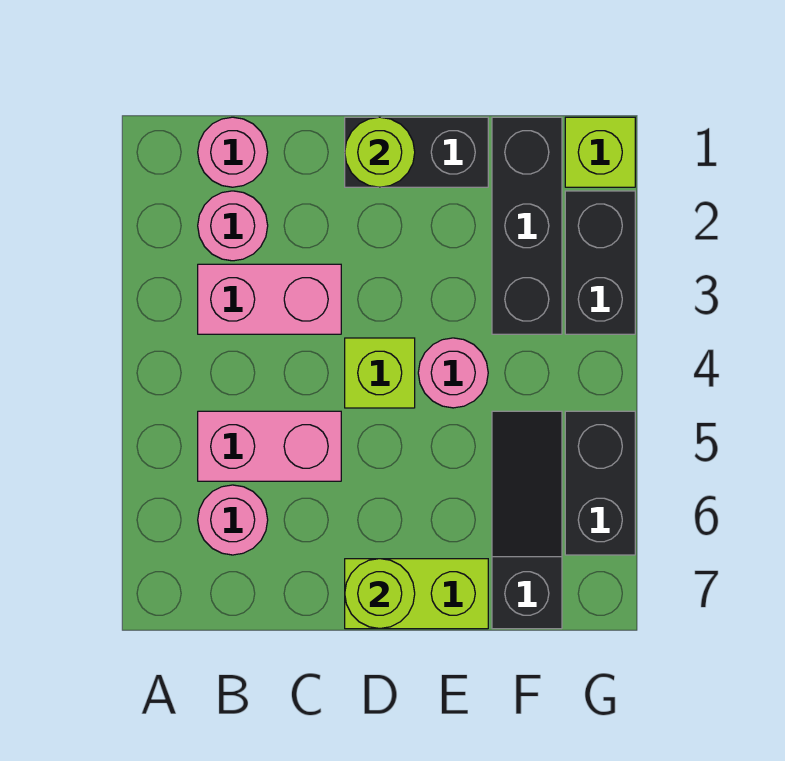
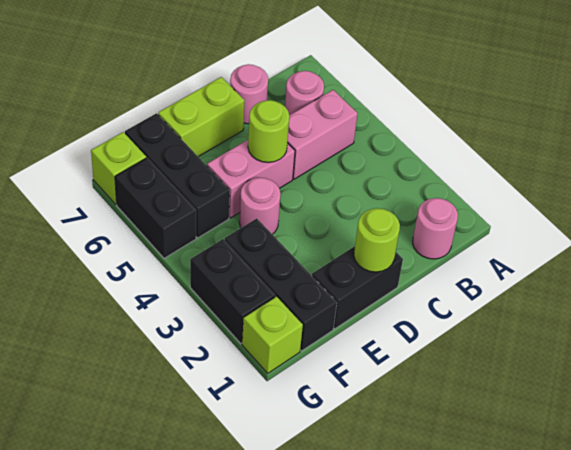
pink 1x1 round brick [198,191,268,261] -> pink 1x1 round brick moved to [230,64,268,124]
pink 1x2 brick [198,264,341,334] -> pink 1x2 brick moved to [207,140,295,218]
lime 1x1 brick [345,338,415,408] -> lime 1x1 brick moved to [91,132,146,204]
lime 1x1 round brick [345,559,415,629] -> lime 1x1 round brick moved to [248,100,289,163]
black 1x3 slope [492,411,562,629] -> black 1x3 brick [125,113,230,238]

